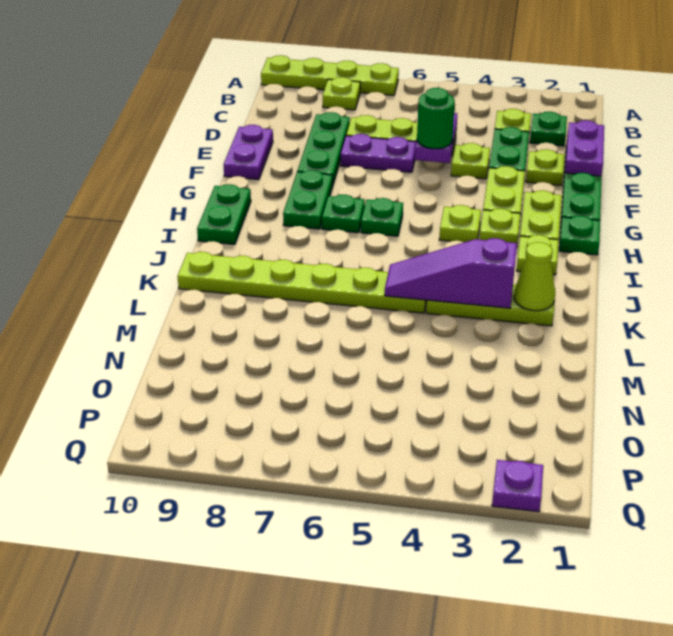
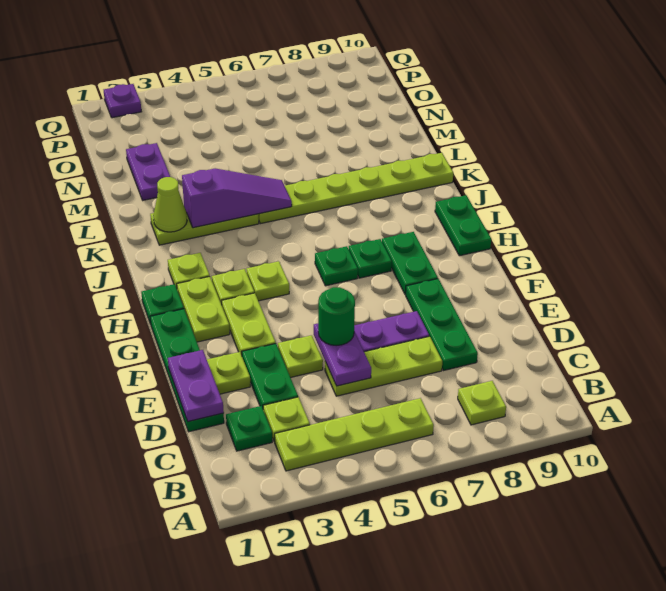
lime 1x4 plate [261,55,399,96] -> lime 1x4 plate moved to [275,398,434,471]
purple 1x2 plate [224,125,273,180] -> purple 1x2 plate moved to [126,143,170,200]

